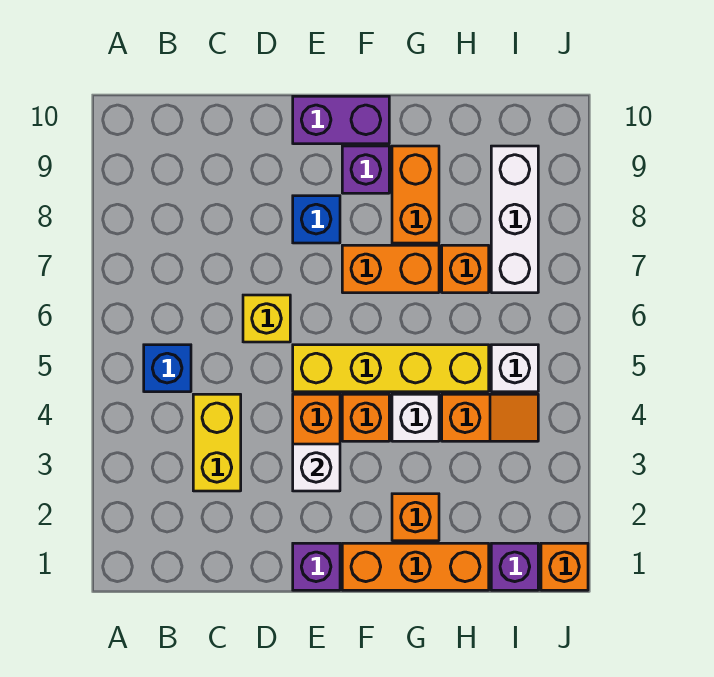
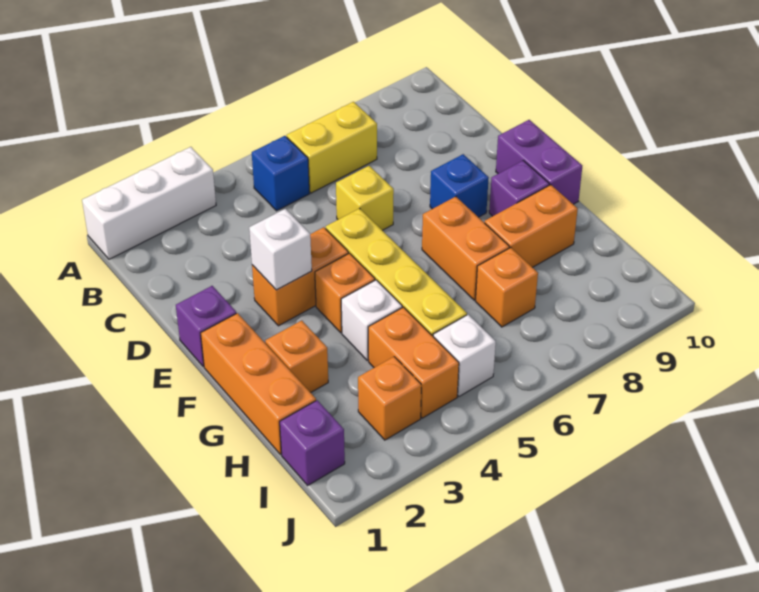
yellow 1x2 brick [193,394,241,491] -> yellow 1x2 brick moved to [287,102,377,193]
orange 1x2 slope [442,394,538,441] -> orange 1x2 brick [368,307,459,418]
white 1x3 brick [491,146,538,293] -> white 1x3 brick moved to [82,147,216,259]
orange 1x1 brick [541,543,588,590] -> orange 1x1 brick moved to [358,357,421,440]

